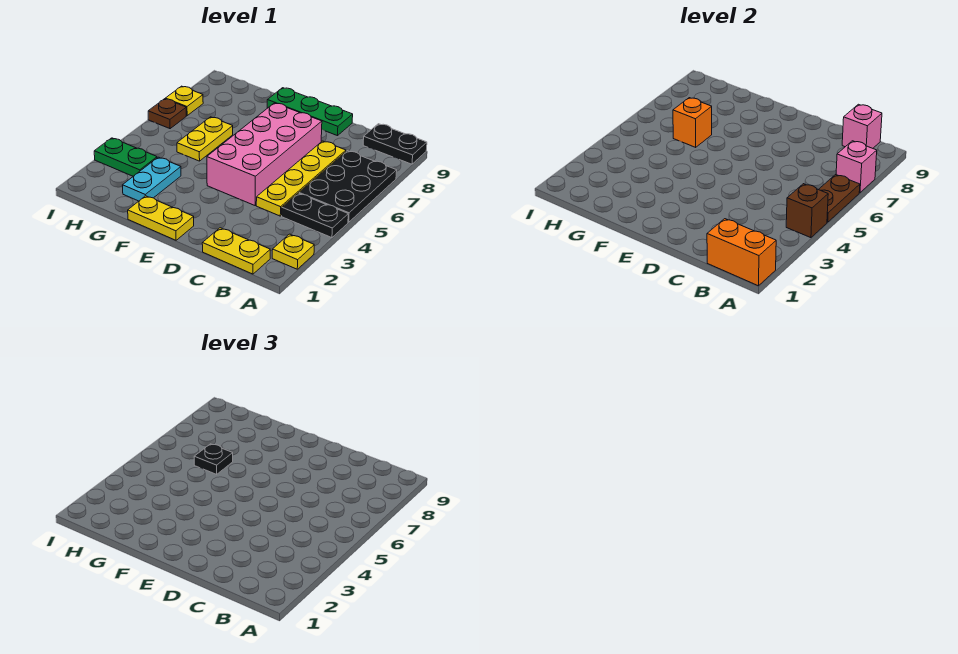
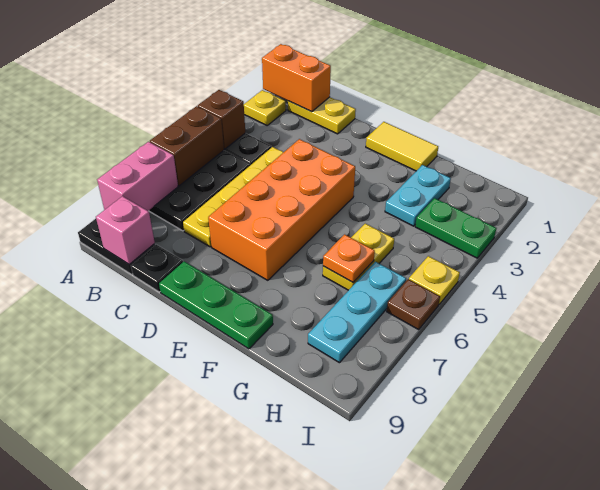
brown 1x2 plate [819,175,860,222] -> brown 1x2 brick [150,106,224,186]
pink 1x1 brick [836,141,877,193] -> pink 1x2 brick [97,142,178,211]
pink 2x4 brick [207,103,322,205] -> orange 2x4 brick [208,139,355,280]
yellow 1x2 plate [128,196,194,240] -> yellow 1x2 tile [366,122,438,171]
orange 1x1 brick [673,98,712,147] -> orange 1x1 plate [323,234,375,282]
black 1x1 plate [194,444,233,474] -> black 1x1 plate moved to [131,245,183,292]
none -> cyan 1x3 plate [308,262,406,363]
yellow 1x1 plate [165,86,203,116] -> yellow 1x1 plate moved to [409,256,460,304]

